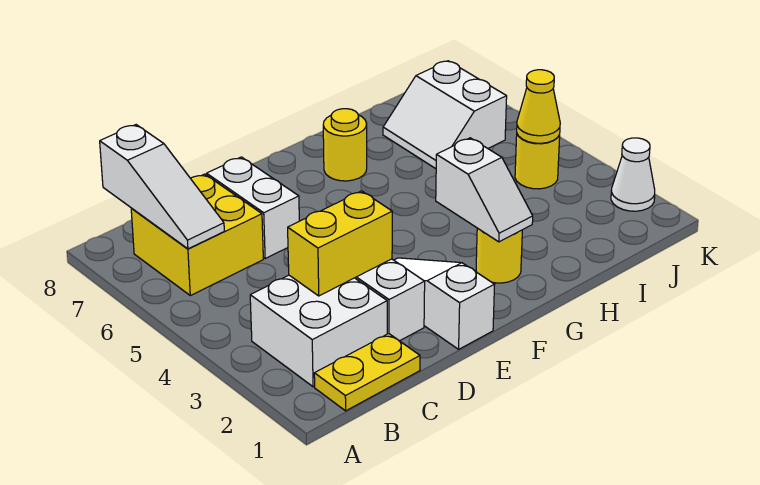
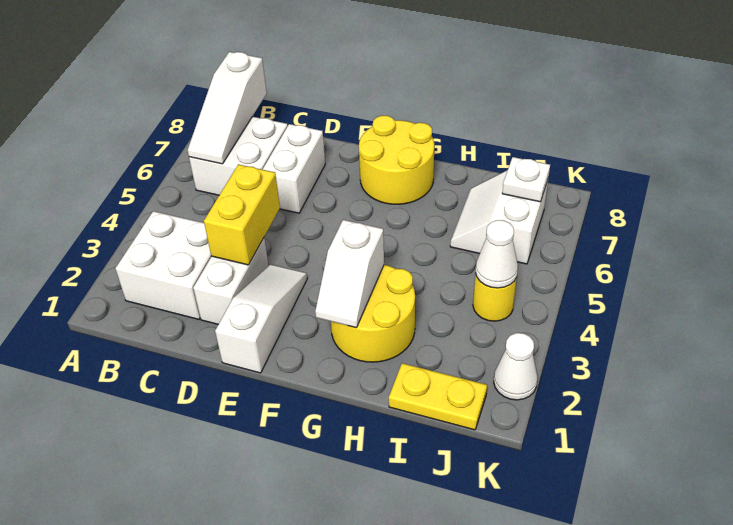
yellow 1x2 plate [314,334,420,411] -> yellow 1x2 plate moved to [389,363,487,430]
yellow 2x2 brick [131,174,263,295] -> white 2x2 brick [189,117,288,195]
yellow 1x2 brick [288,191,392,296] -> yellow 1x2 brick turned to [204,164,280,265]
yellow 1x1 round brick [476,228,522,283] -> yellow 2x2 round brick [331,265,415,362]
yellow 1x1 round brick [323,109,367,181] -> yellow 2x2 round brick [359,116,434,204]
yellow 1x1 cone [517,70,560,143] -> white 1x1 cone [475,220,518,288]
none -> white 1x1 plate [502,157,550,202]

